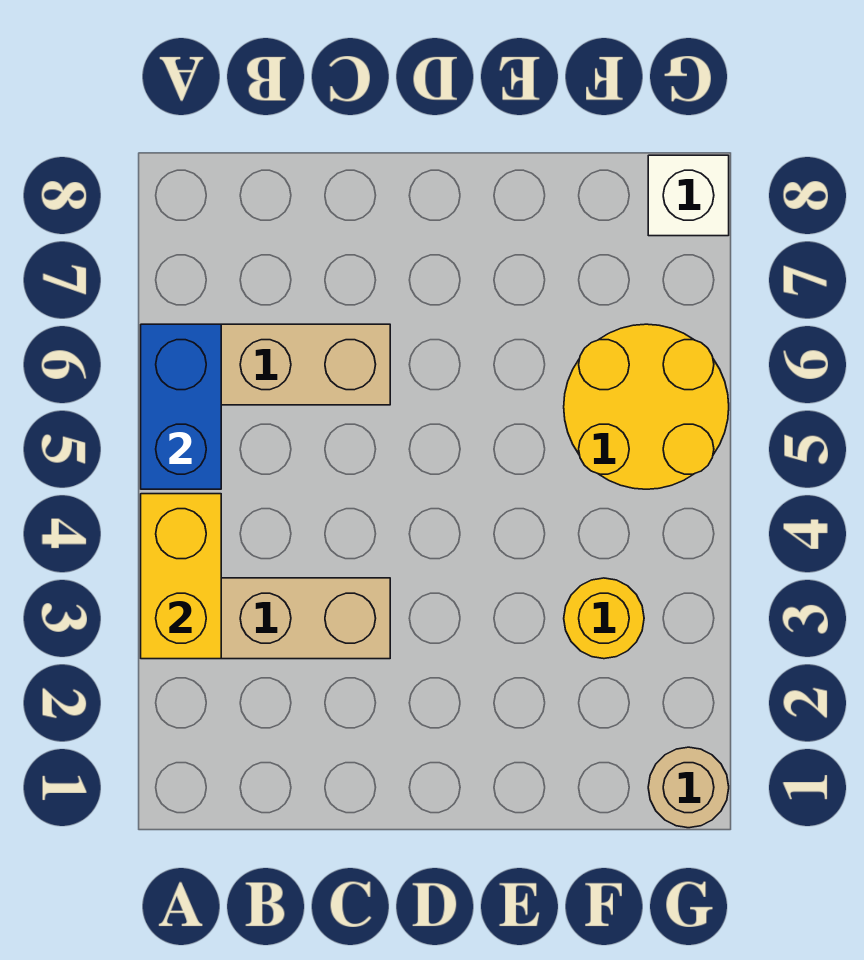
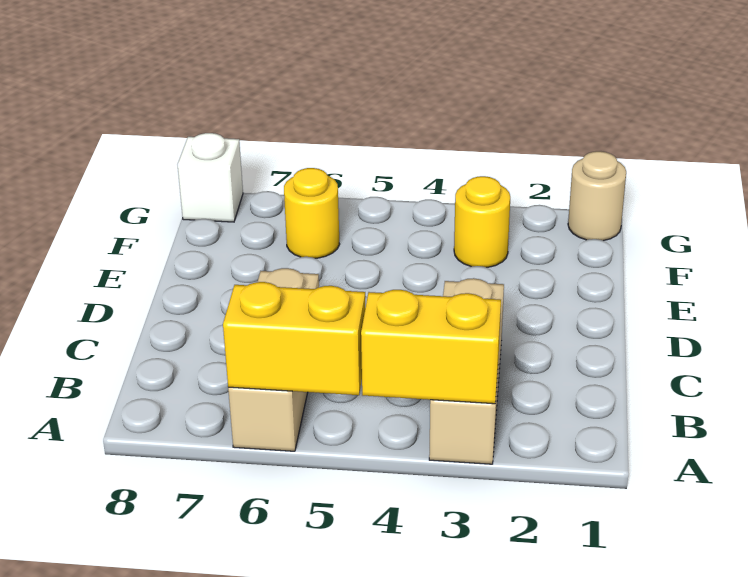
blue 1x2 brick [141,324,221,489] -> yellow 1x2 brick [223,282,365,395]
yellow 2x2 round brick [564,324,729,489] -> yellow 1x1 round brick [284,168,340,258]

